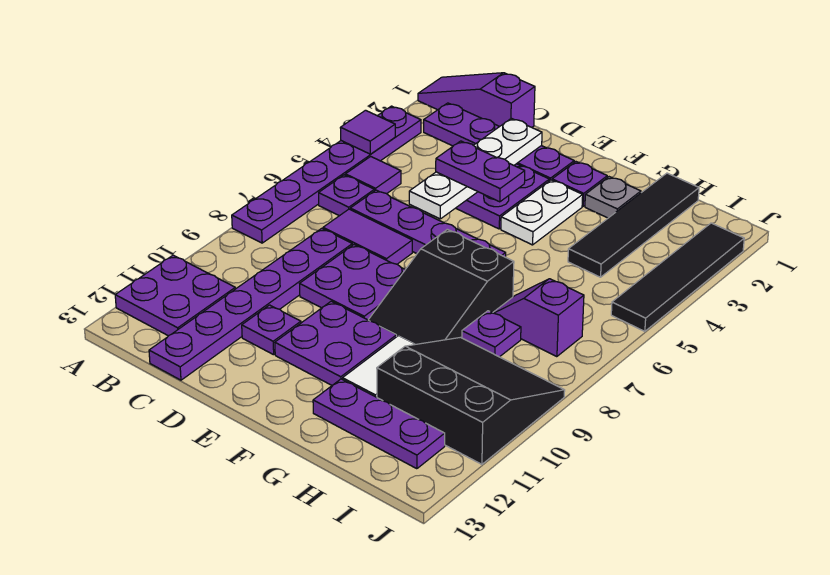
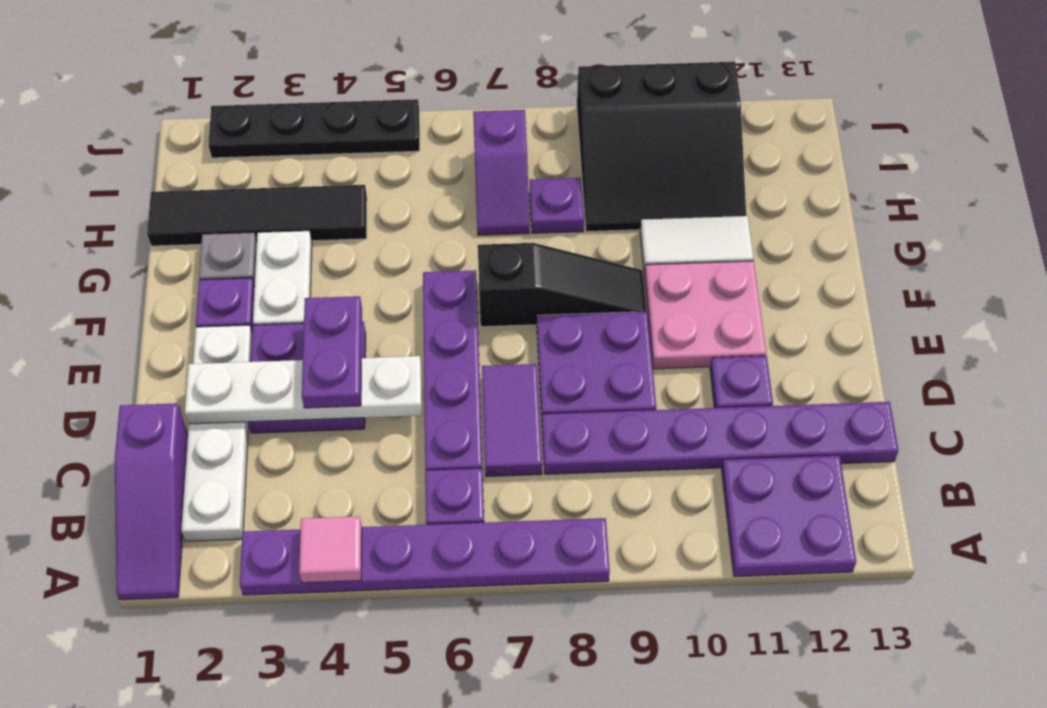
purple 1x1 tile [340,110,395,154] -> pink 1x1 tile [299,516,362,583]
purple 1x4 plate [424,103,574,181] -> white 1x4 plate [181,325,252,541]
purple 1x1 tile [345,157,401,194] -> none
purple 2x2 plate [275,301,397,385] -> pink 2x2 plate [644,261,766,369]
white 1x2 plate [501,180,583,245] -> white 1x2 plate turned to [253,231,312,325]
black 2x3 slope [369,229,514,344] -> black 1x3 slope [478,243,646,327]
purple 1x3 plate [313,379,445,469] -> none
black 3x3 slope [377,337,565,464] -> black 3x3 slope turned to [577,62,746,232]
black 1x4 tile [611,223,744,331] -> black 1x4 plate [208,99,420,158]

